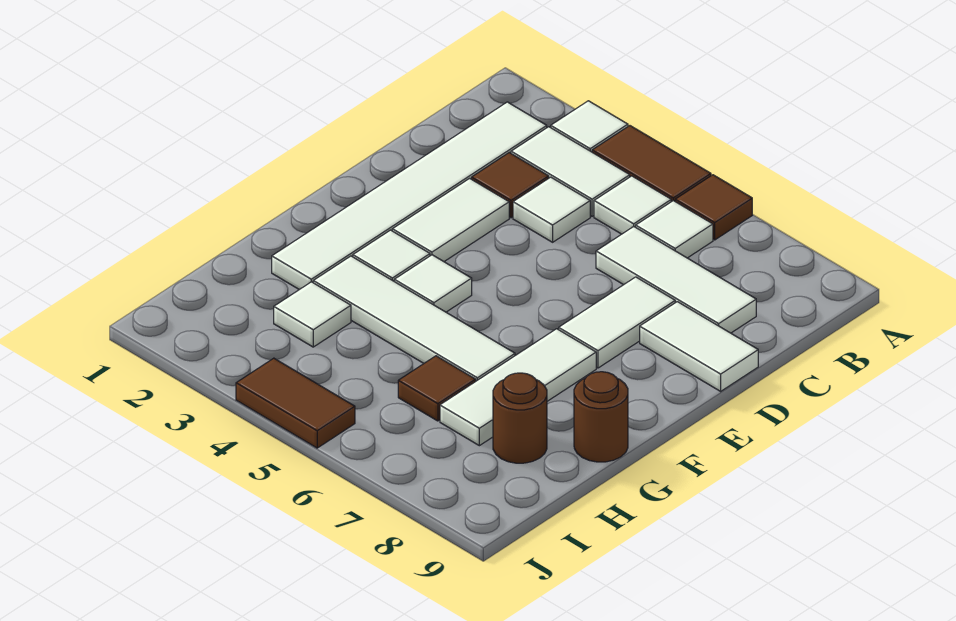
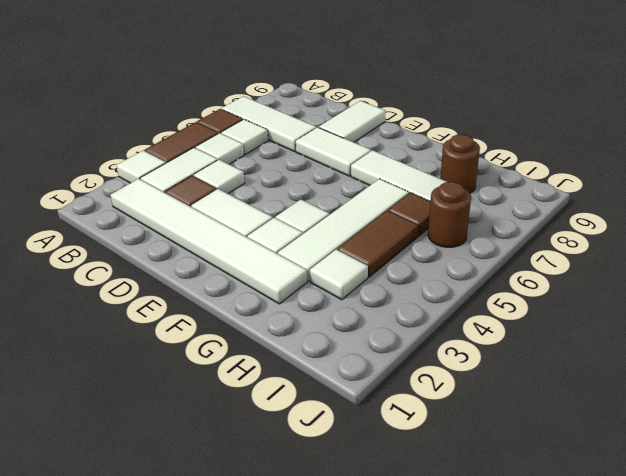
white 1x3 tile [596,227,756,333] -> white 1x3 tile turned to [221,96,316,152]
brown 1x1 round brick [574,372,628,462] -> brown 1x1 round brick moved to [428,182,471,247]
brown 1x2 tile [236,358,355,448] -> brown 1x2 tile moved to [337,211,418,277]

